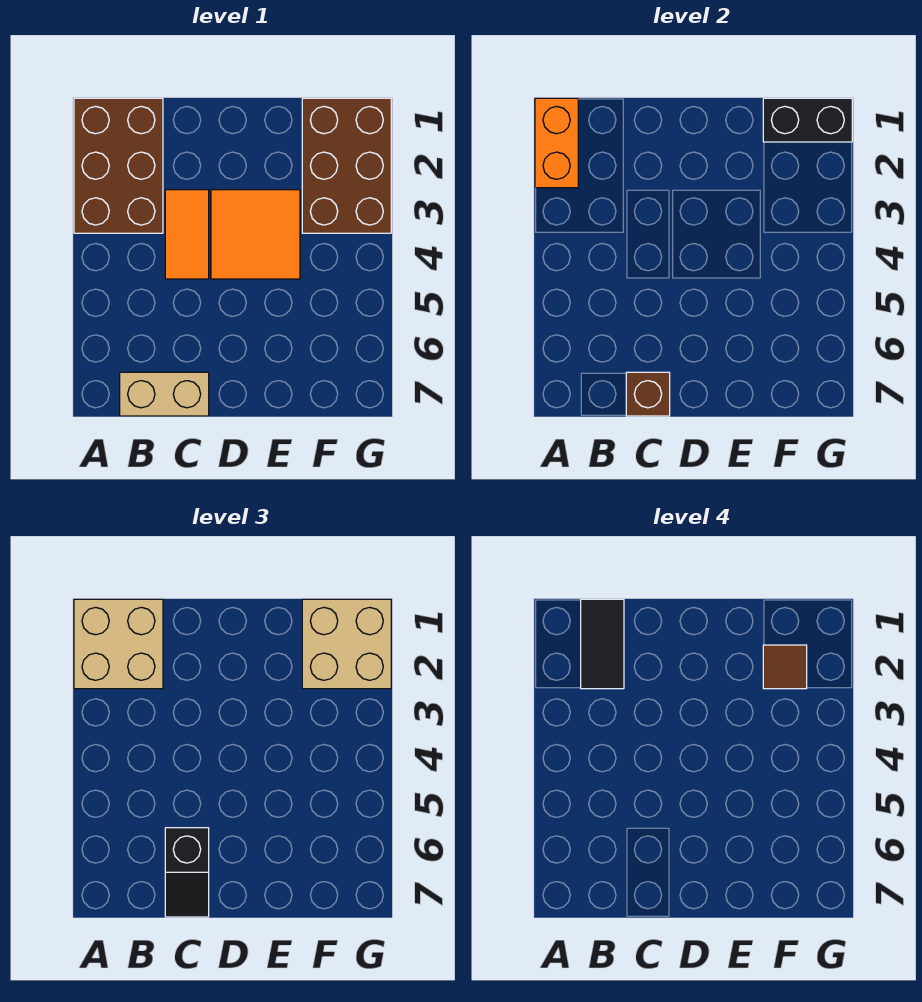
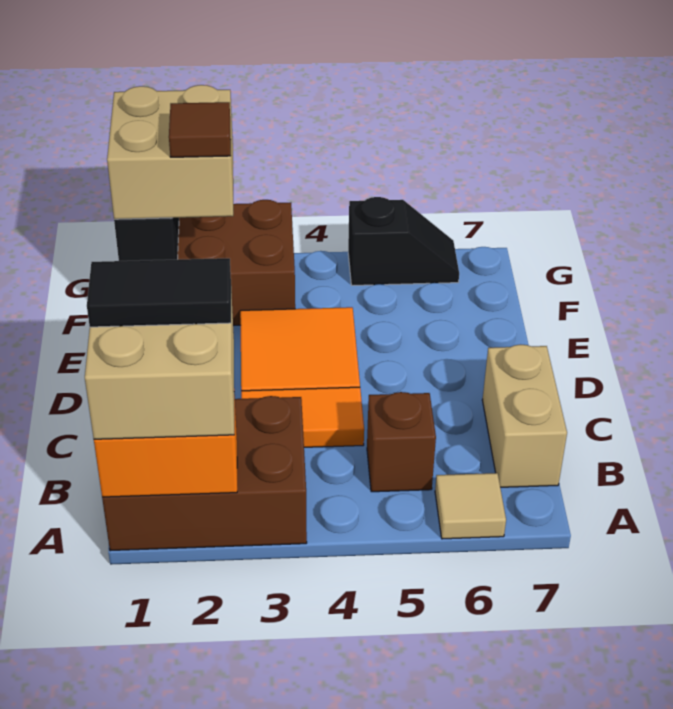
none -> tan 1x1 tile [435,473,506,539]
black 1x2 slope [165,828,209,917] -> black 1x2 slope moved to [348,197,459,285]
brown 1x1 brick [626,372,670,416] -> brown 1x1 brick moved to [367,392,436,492]

